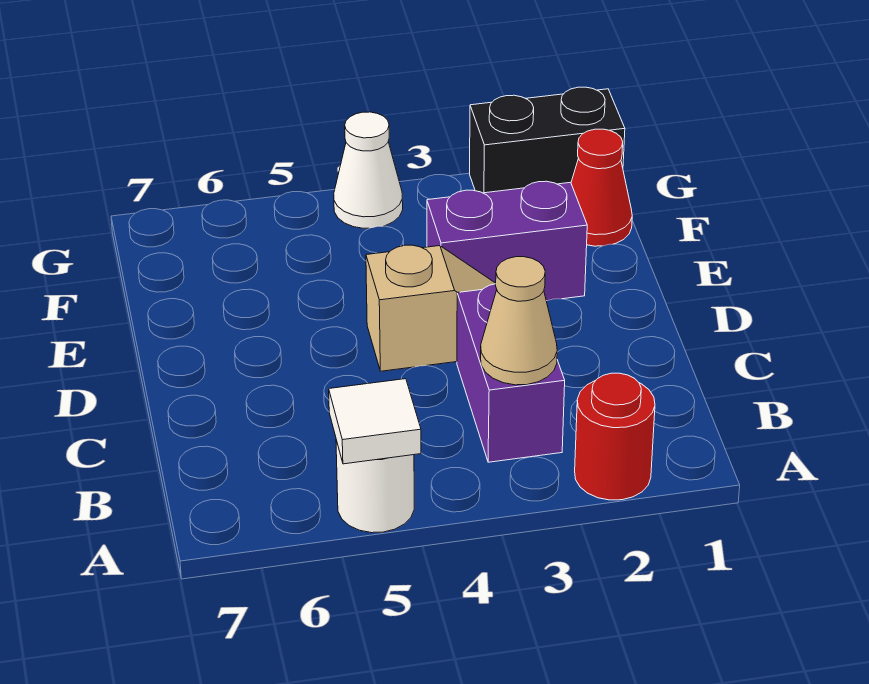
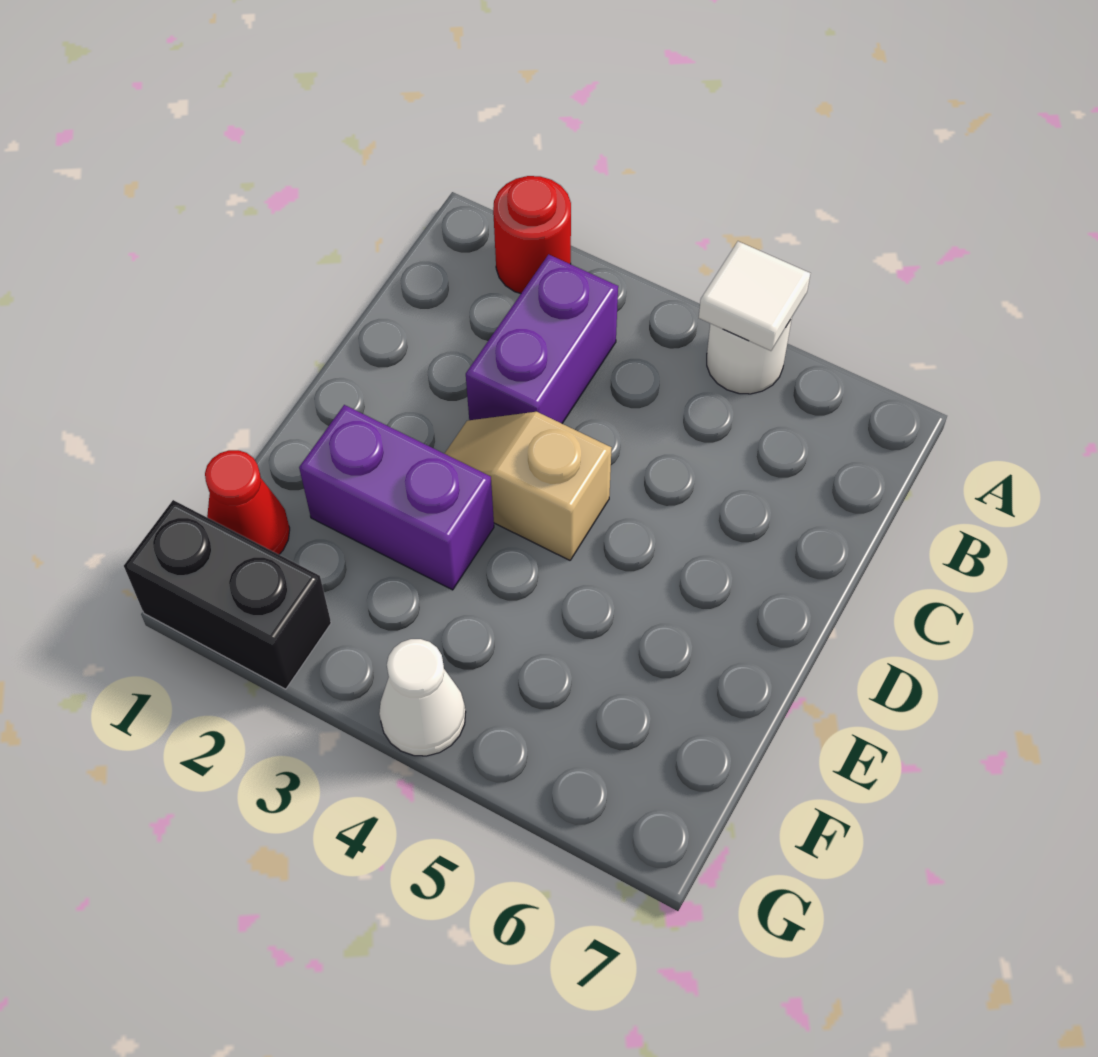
tan 1x1 cone [481,257,557,385] -> none

